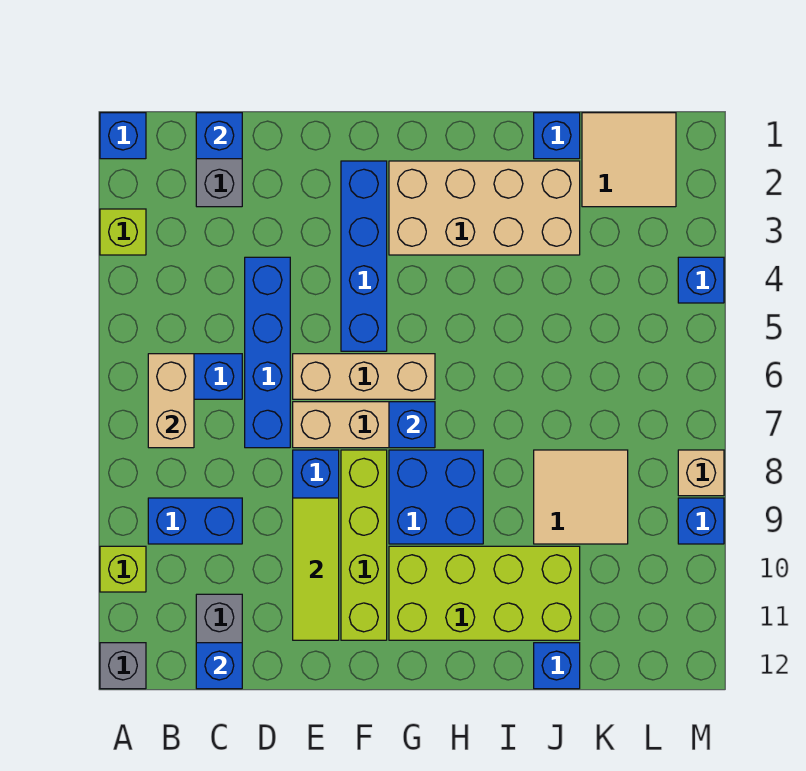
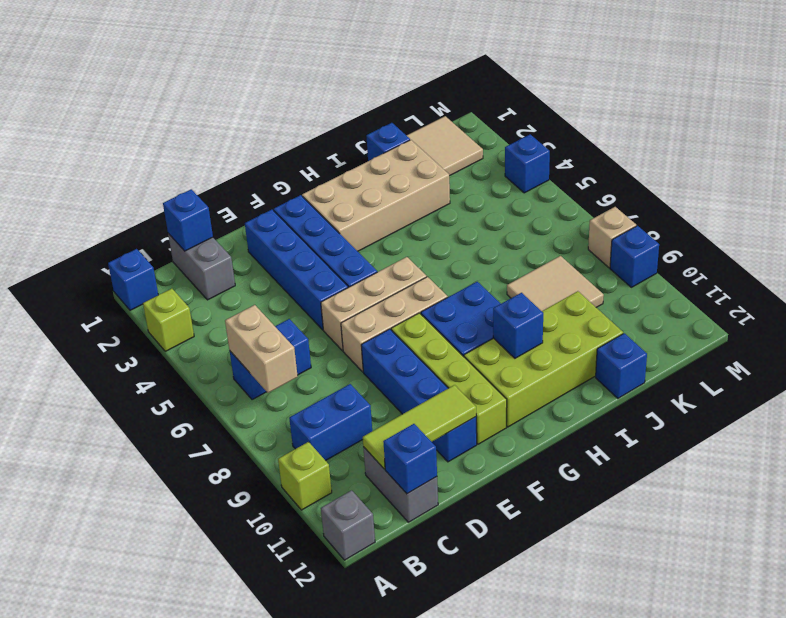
blue 1x4 brick [245,257,290,448] -> blue 1x4 brick moved to [245,210,348,330]
lime 1x3 tile [293,498,339,640] -> lime 1x3 tile turned to [363,385,476,469]
blue 1x1 brick [389,402,435,448] -> blue 1x1 brick moved to [493,293,543,358]

